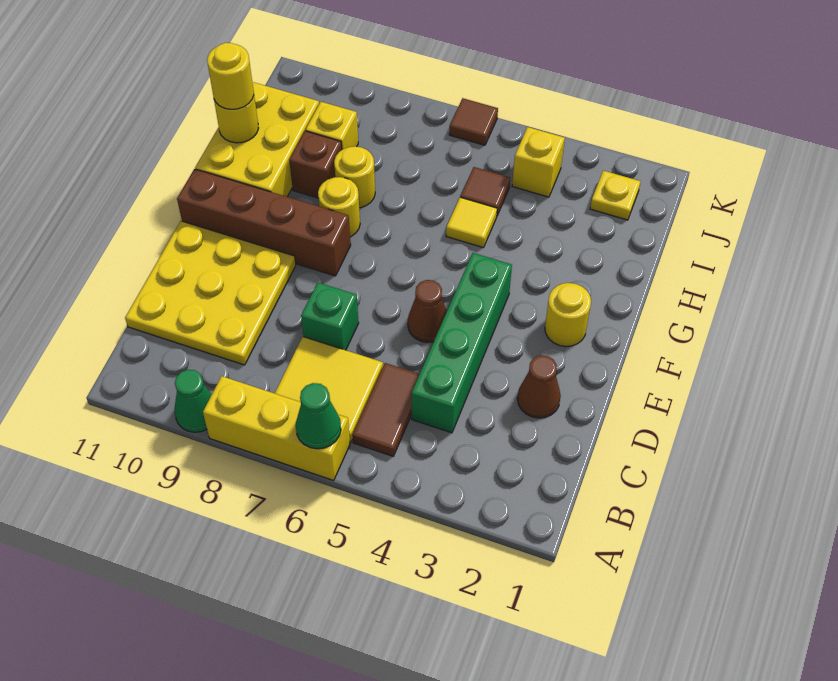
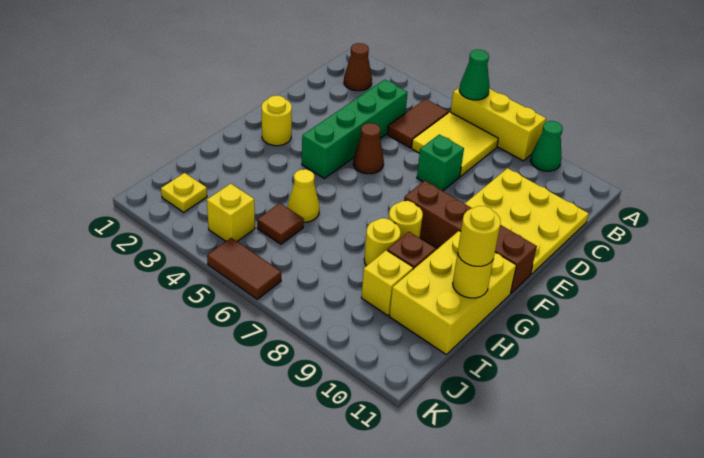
brown 1x1 cone [517,355,561,418] -> brown 1x1 cone moved to [344,43,372,91]
yellow 1x1 tile [446,197,497,248] -> yellow 1x1 cone [288,169,320,222]
brown 1x1 tile [449,98,498,145] -> brown 1x2 tile [207,238,281,299]

